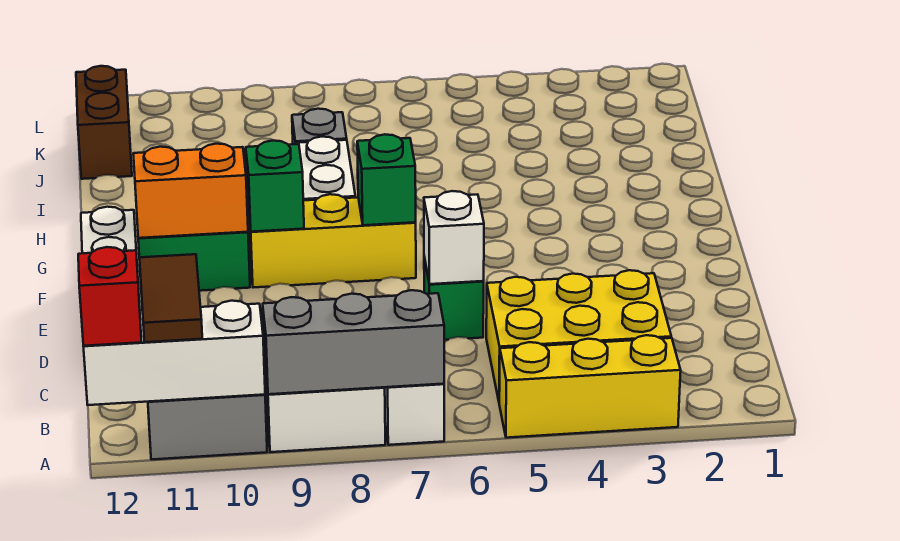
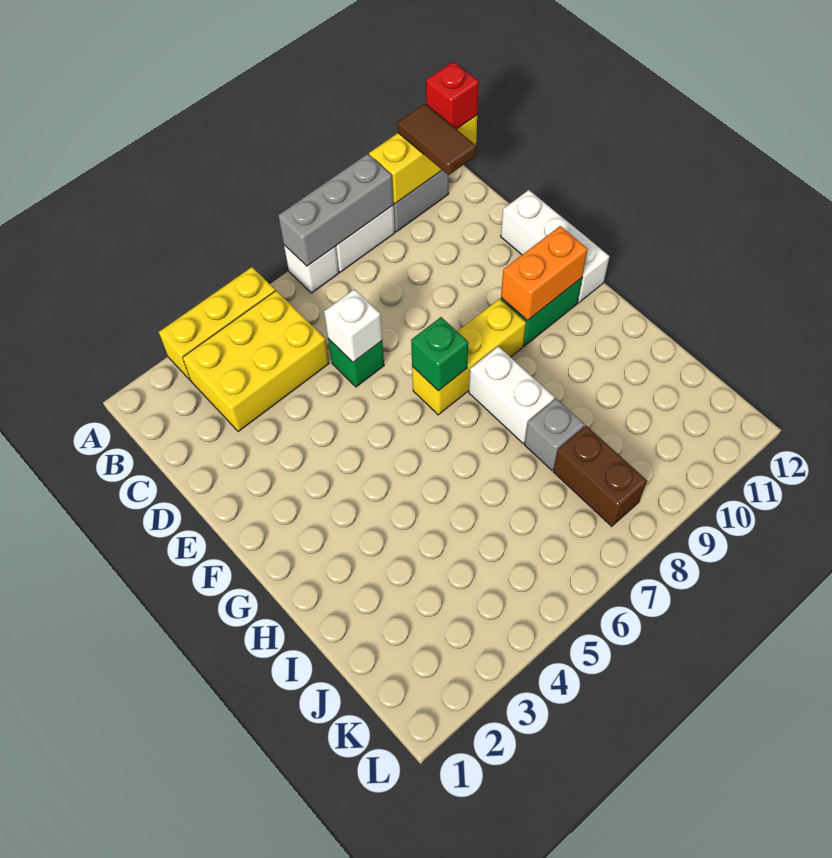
white 1x3 brick [83,301,265,405] -> yellow 1x3 brick [369,115,477,204]
green 1x1 brick [246,141,304,232] -> none
brown 1x2 brick [76,66,132,179] -> brown 1x2 brick moved to [553,426,647,527]

